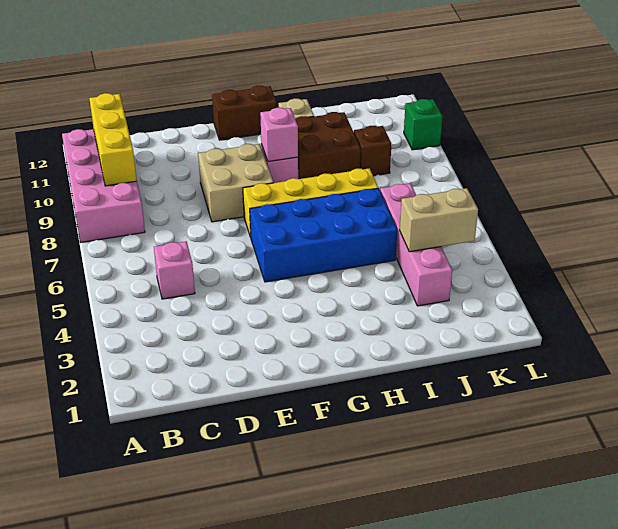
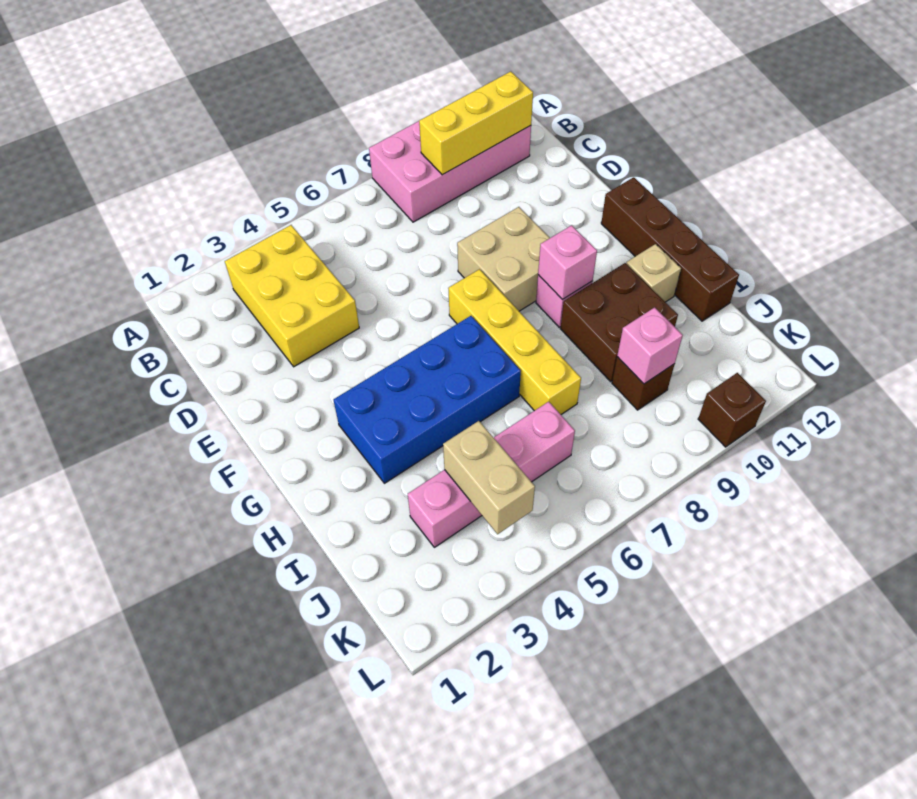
none -> yellow 2x3 brick [225,225,359,367]
pink 1x1 brick [154,242,195,299] -> pink 1x1 brick moved to [617,307,683,384]
blue 2x4 brick [250,188,397,282] -> blue 2x4 brick turned to [334,316,521,483]
brown 1x2 brick [212,86,277,140] -> brown 1x4 brick [601,177,739,321]
green 1x1 brick [404,99,443,150] -> brown 1x1 brick [698,373,766,447]

